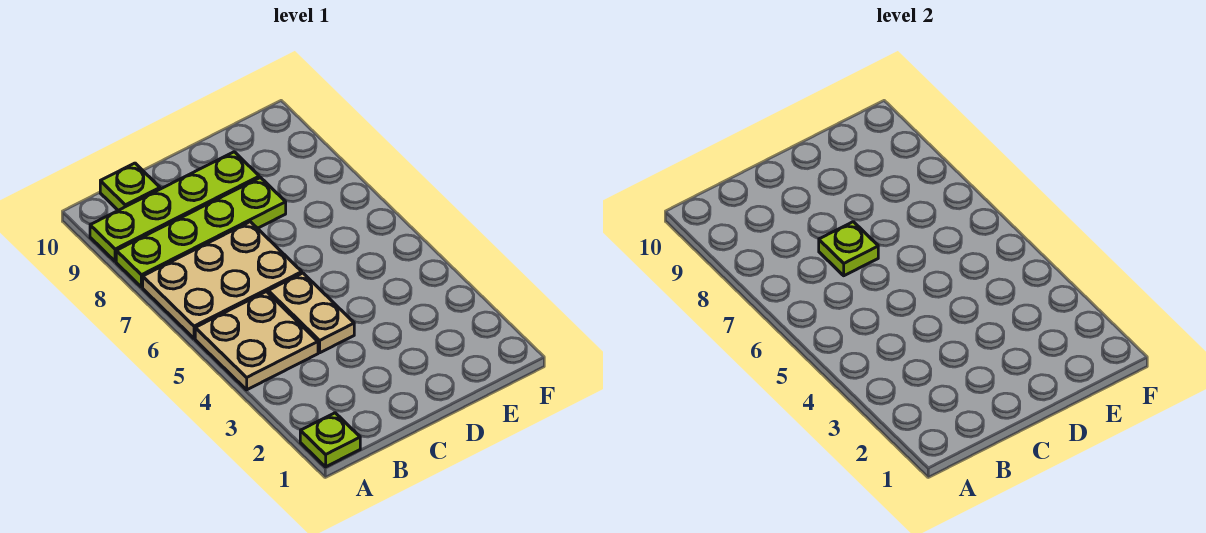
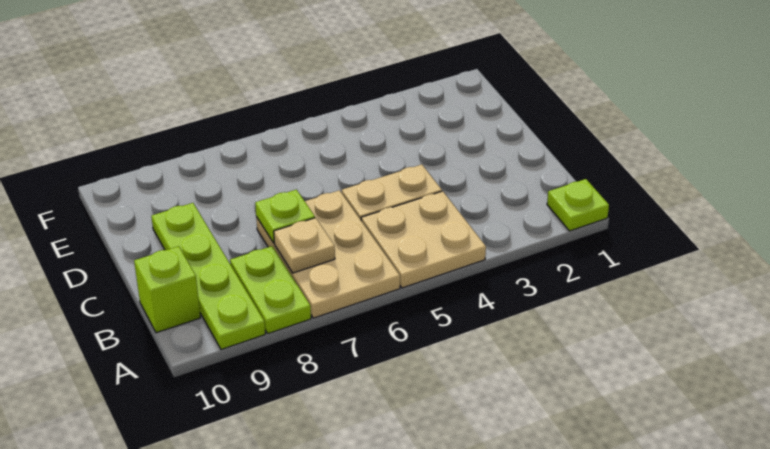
lime 1x4 plate [116,178,286,287] -> lime 1x2 plate [230,246,311,334]
none -> tan 1x1 plate [274,218,335,273]
lime 1x1 plate [100,163,160,210] -> lime 1x1 brick [134,246,200,333]

